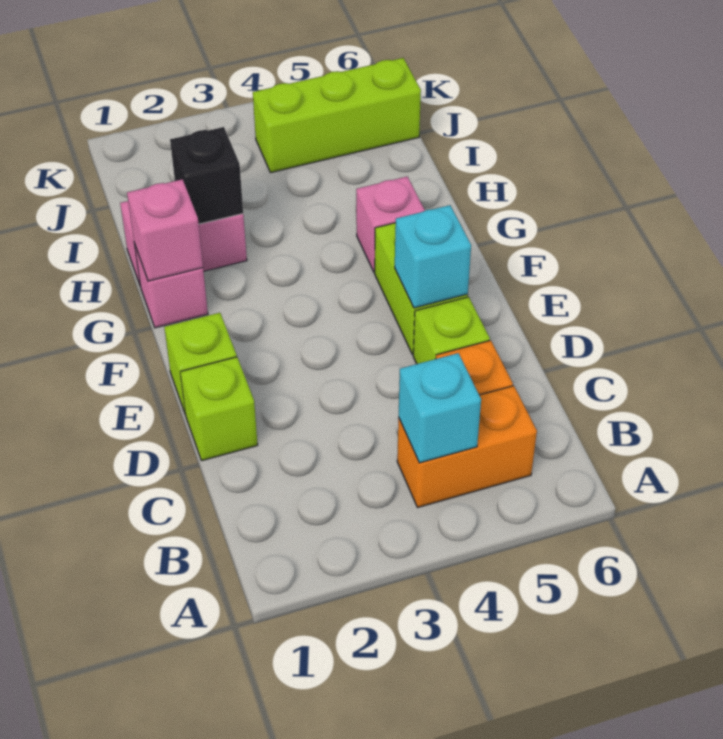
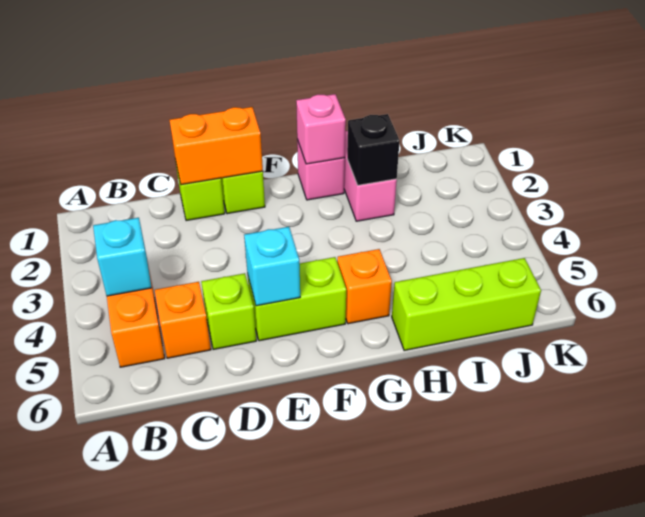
none -> orange 1x2 brick [170,107,263,185]
pink 1x1 brick [356,177,425,272] -> orange 1x1 brick [337,249,392,324]
lime 1x3 brick [253,58,421,173] -> lime 1x3 brick turned to [392,258,541,351]

